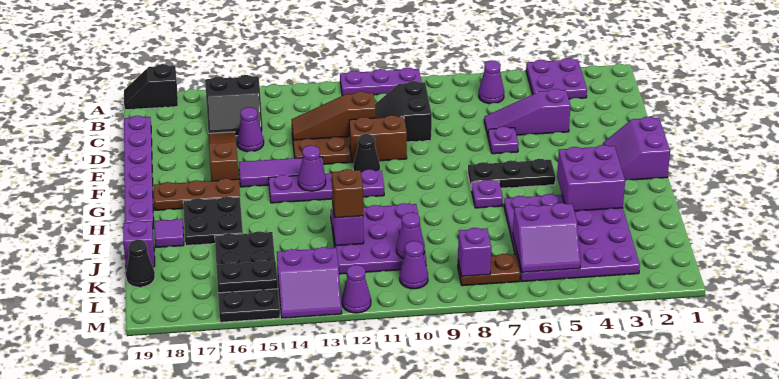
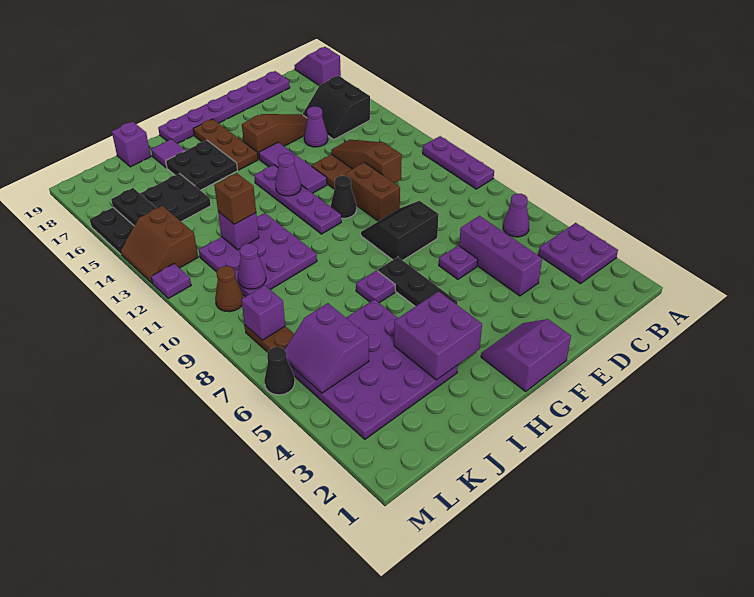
black 1x2 slope [124,64,178,110] -> purple 1x2 slope [294,47,341,86]
black 2x2 slope [375,81,432,142] -> black 2x2 slope moved to [361,201,439,260]
purple 1x3 slope [484,89,571,136] -> purple 1x3 brick [459,216,542,296]
black 1x1 cone [126,240,155,287] -> black 1x1 cone moved to [264,347,295,395]
purple 1x1 cone [400,241,428,289] -> brown 1x1 cone [215,266,243,312]
purple 2x2 slope [277,247,342,318] -> brown 2x2 slope [120,206,198,283]
purple 1x1 cone [342,265,371,313] -> purple 1x1 plate [151,264,191,298]

